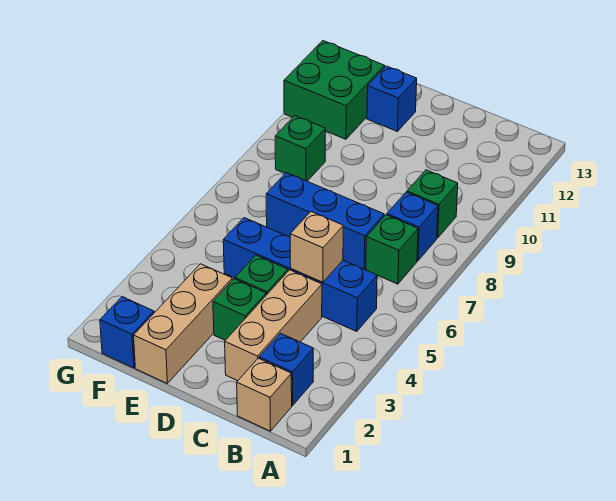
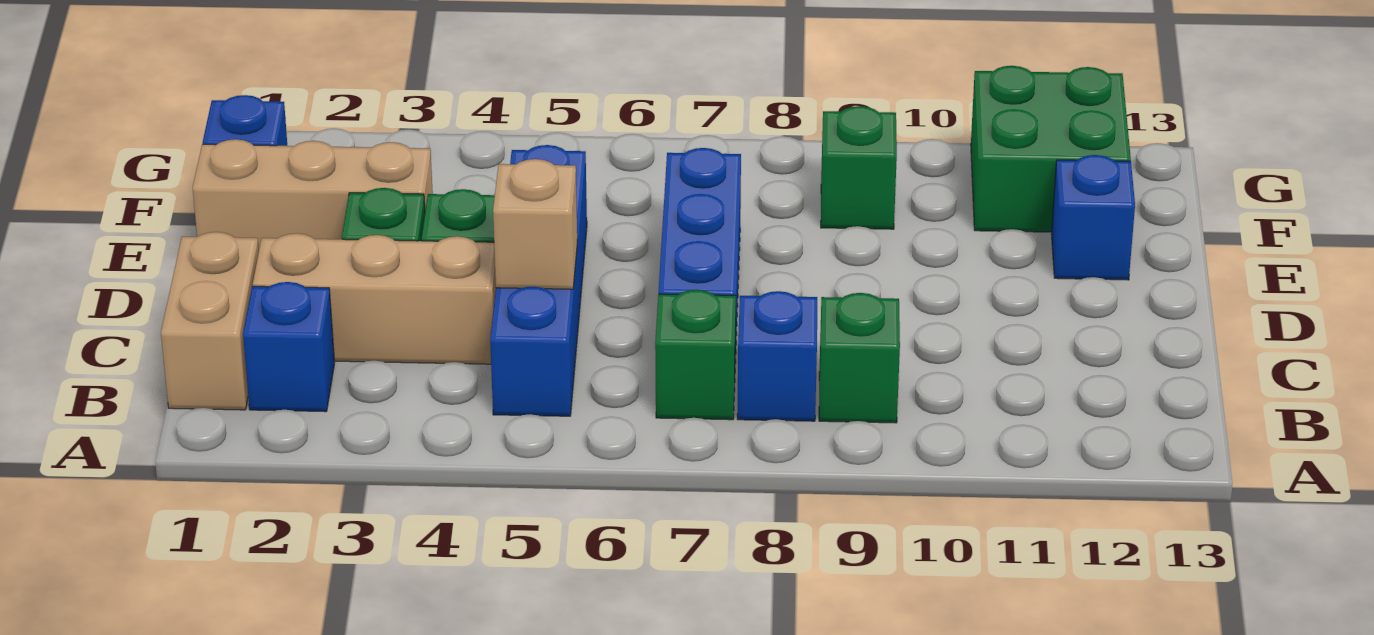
tan 1x1 brick [237,358,292,431] -> tan 1x2 brick [161,232,259,410]

